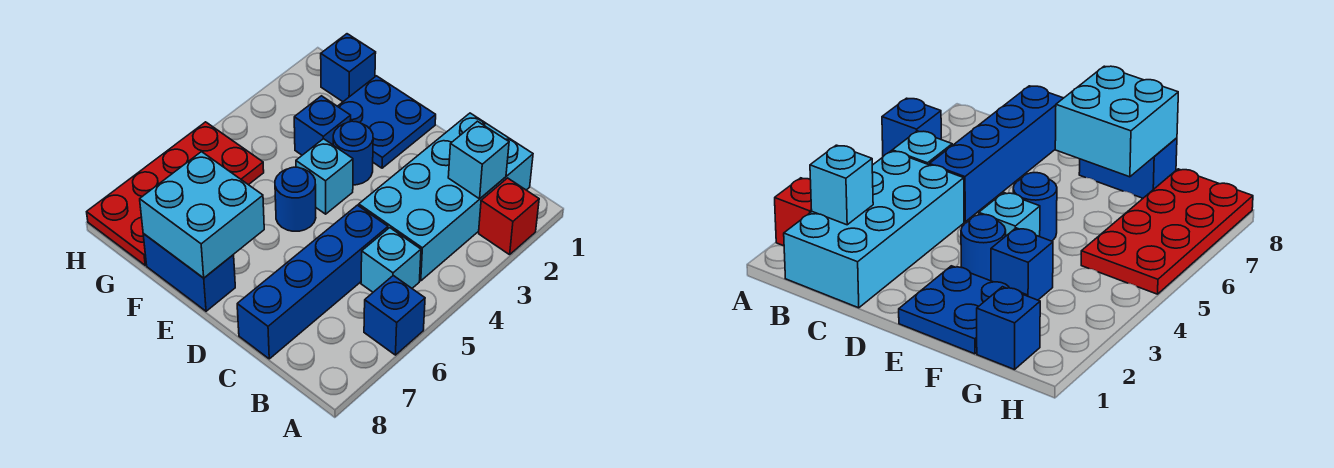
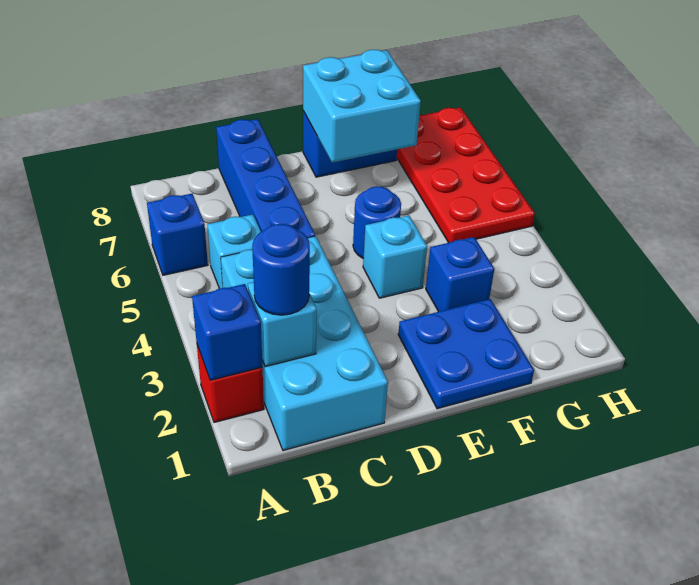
blue 1x1 round brick [333,121,373,185] -> blue 1x1 round brick moved to [252,224,310,315]
blue 1x1 brick [321,34,376,102] -> blue 1x1 brick moved to [192,284,262,380]

